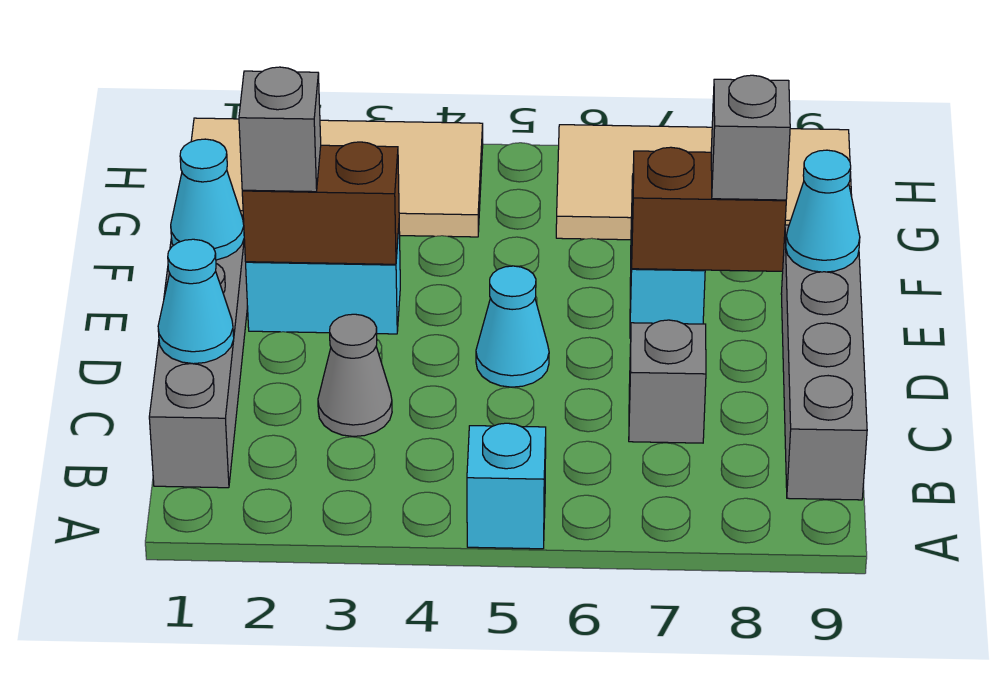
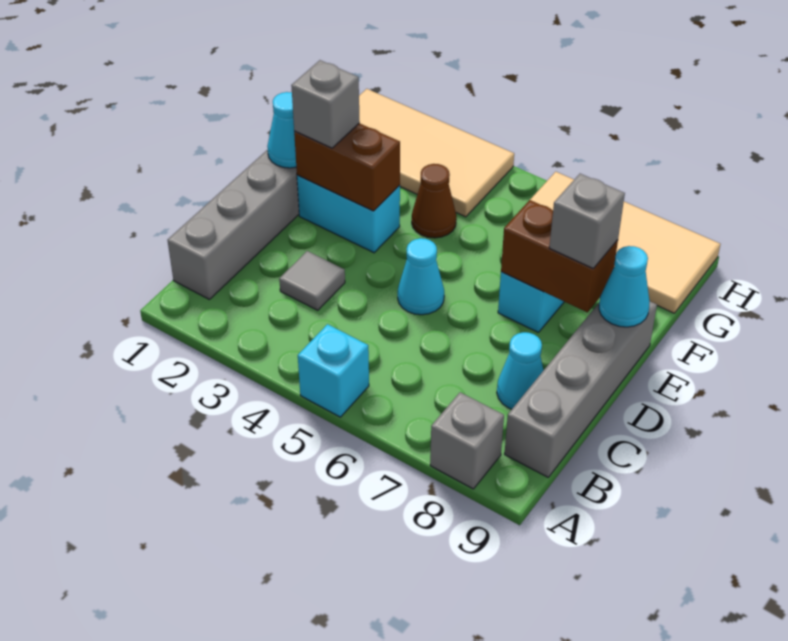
cyan 1x1 cone [158,239,234,364] -> cyan 1x1 cone moved to [497,332,544,409]
grey 1x1 cone [318,314,392,436] -> grey 1x1 tile [279,251,345,310]
grey 1x1 brick [629,320,706,443] -> grey 1x1 brick moved to [430,392,504,489]
none -> brown 1x1 cone [412,164,456,238]

